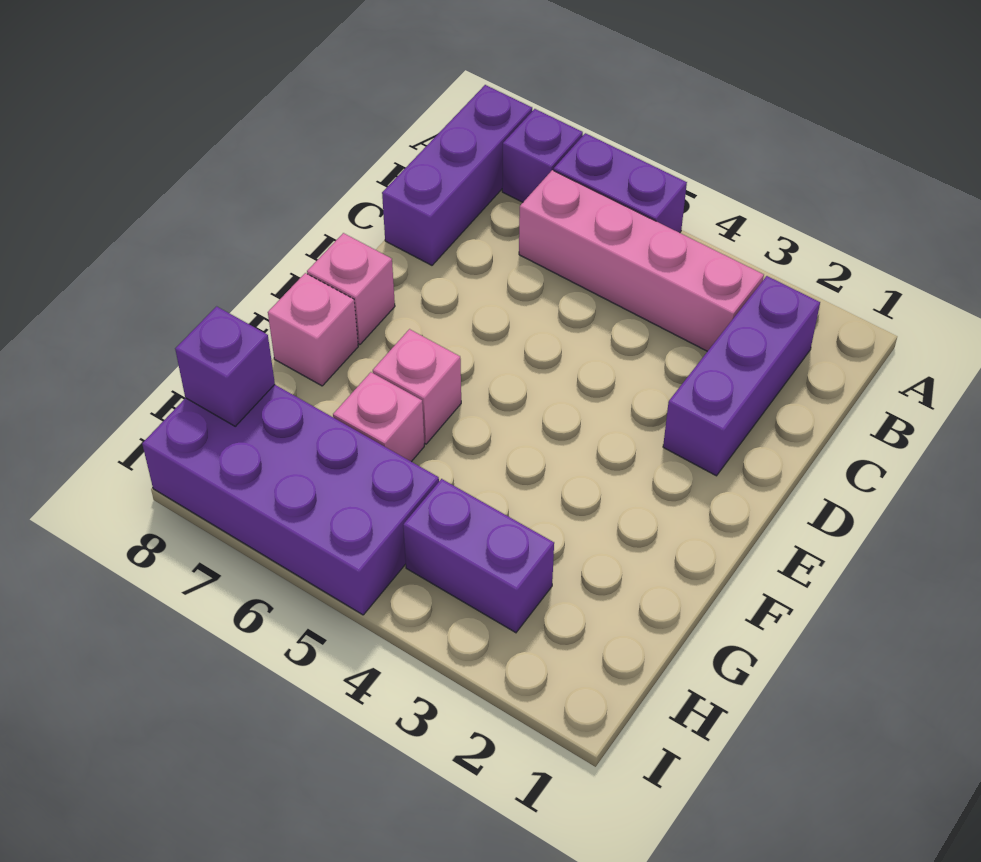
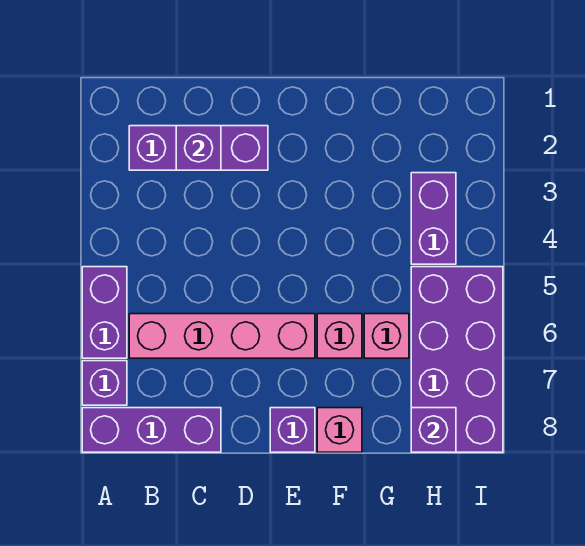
pink 1x4 brick [519,170,764,351] -> pink 1x4 brick turned to [129,314,315,358]
none -> purple 1x1 brick [176,126,221,170]
pink 1x1 brick [307,233,395,345] -> purple 1x1 brick [270,408,315,452]

